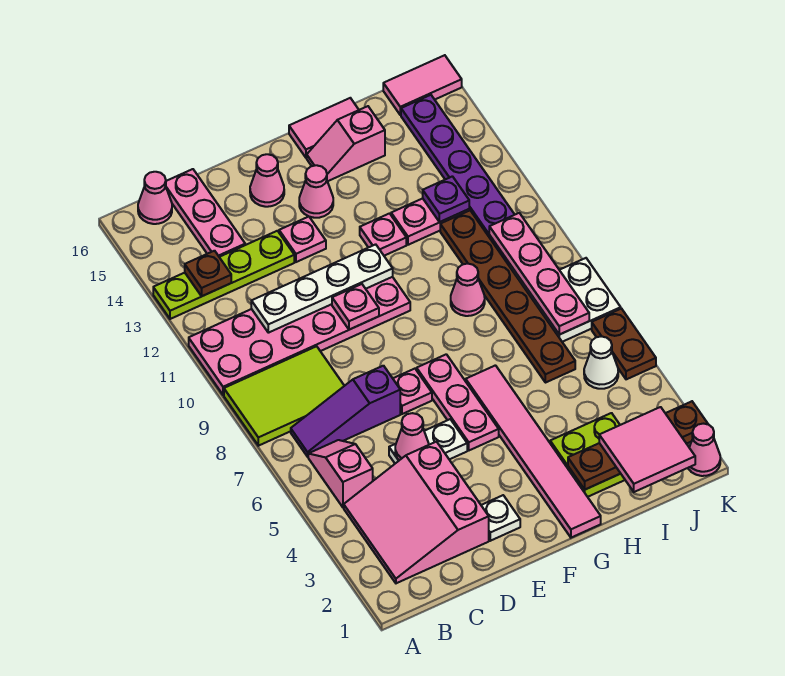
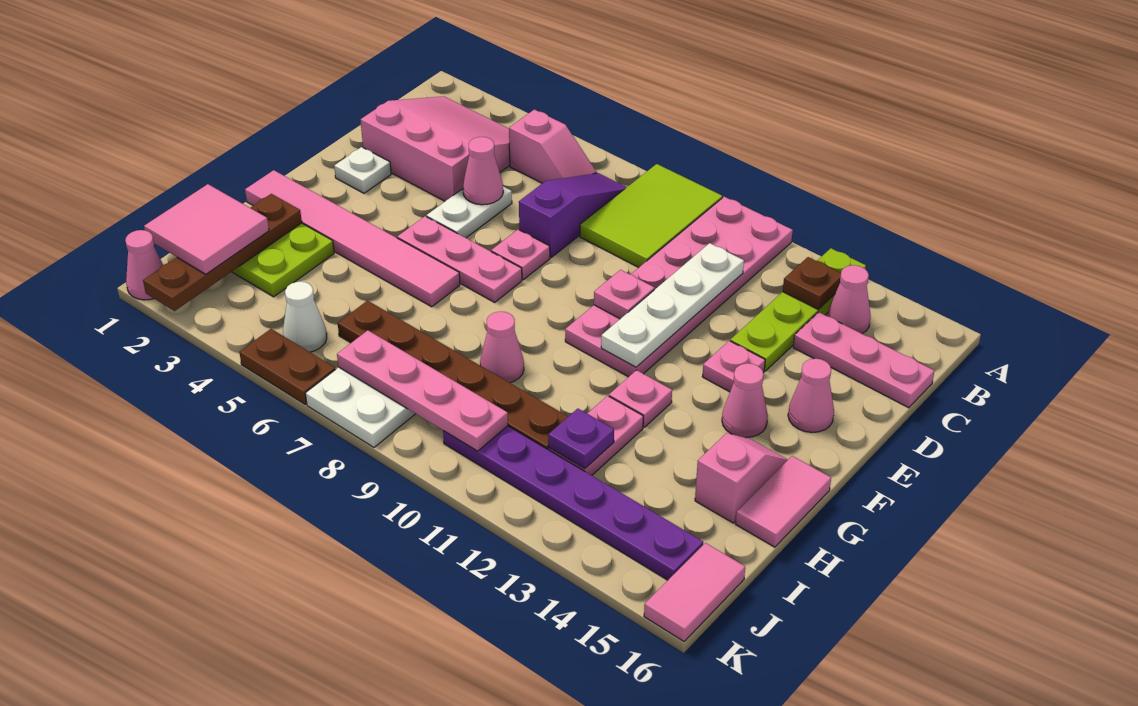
pink 1x1 cone [138,172,172,224] -> pink 1x1 cone moved to [827,265,871,334]

